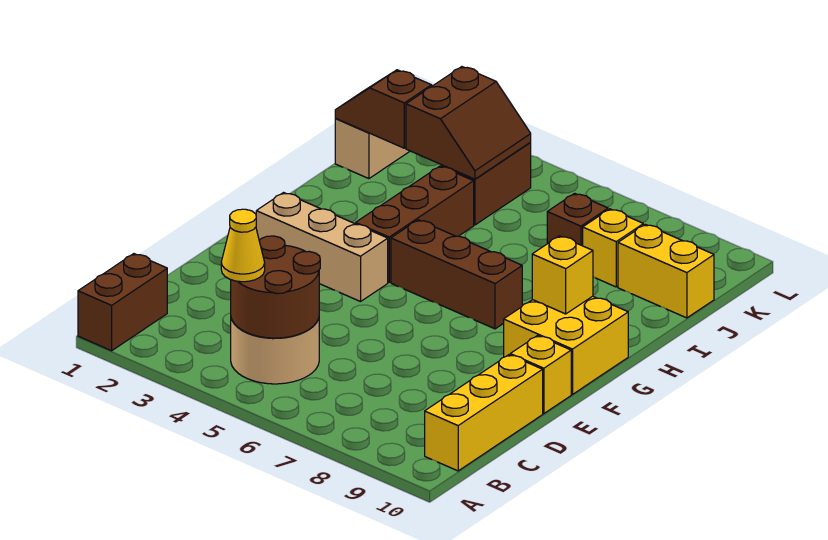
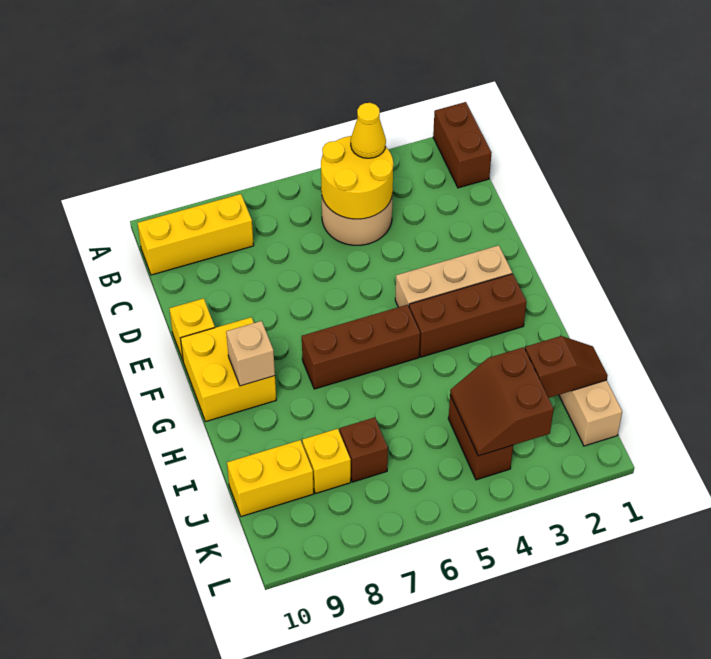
brown 2x2 round brick [231,236,320,338] -> yellow 2x2 round brick [321,136,393,219]
yellow 1x3 brick [425,355,543,471] -> yellow 1x3 brick turned to [138,194,254,275]
brown 1x3 brick [356,166,474,282] -> brown 1x3 brick turned to [409,274,527,357]
yellow 1x1 brick [532,236,593,314] -> tan 1x1 brick [226,321,275,386]

